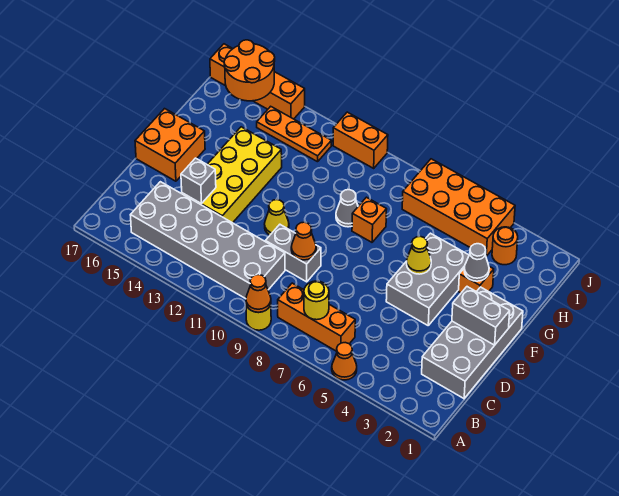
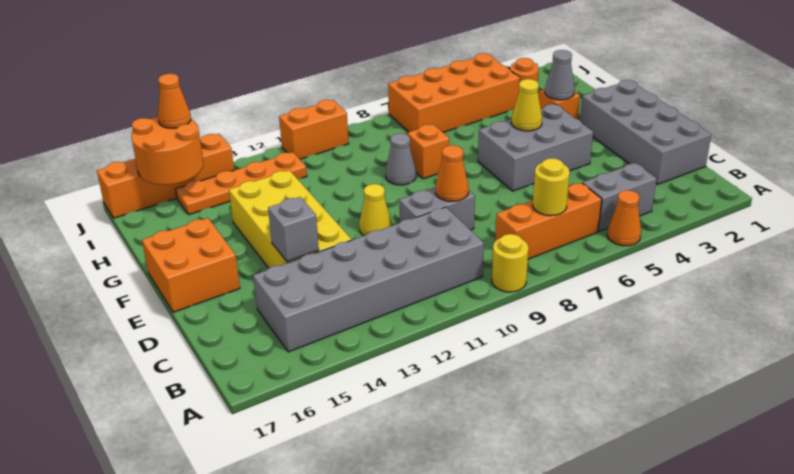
orange 1x1 cone [246,275,271,312] -> orange 1x1 cone moved to [158,74,191,128]
grey 1x2 brick [452,287,510,345] -> grey 1x2 brick moved to [583,163,657,231]
grey 2x3 brick [386,233,469,325] -> grey 2x3 brick turned to [478,104,593,191]
orange 1x3 plate [257,106,332,162] -> orange 1x4 plate [176,152,307,215]

